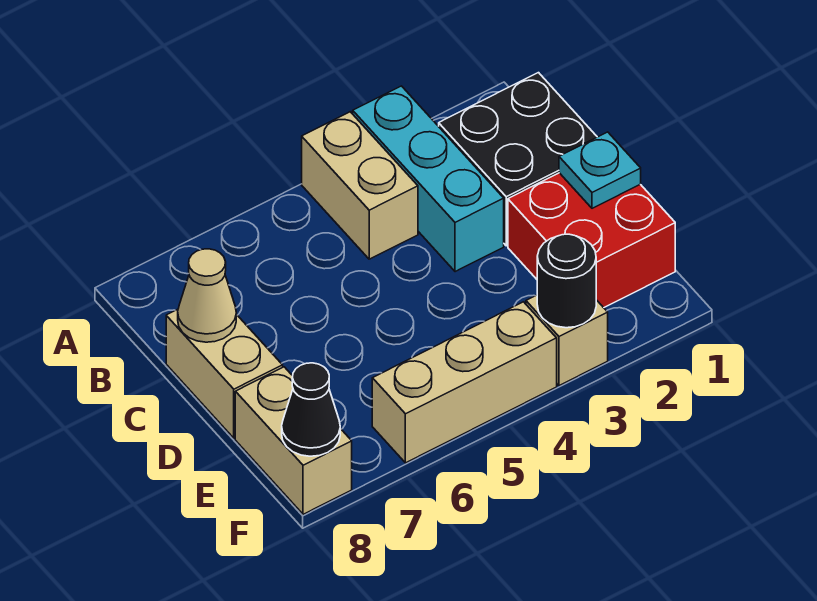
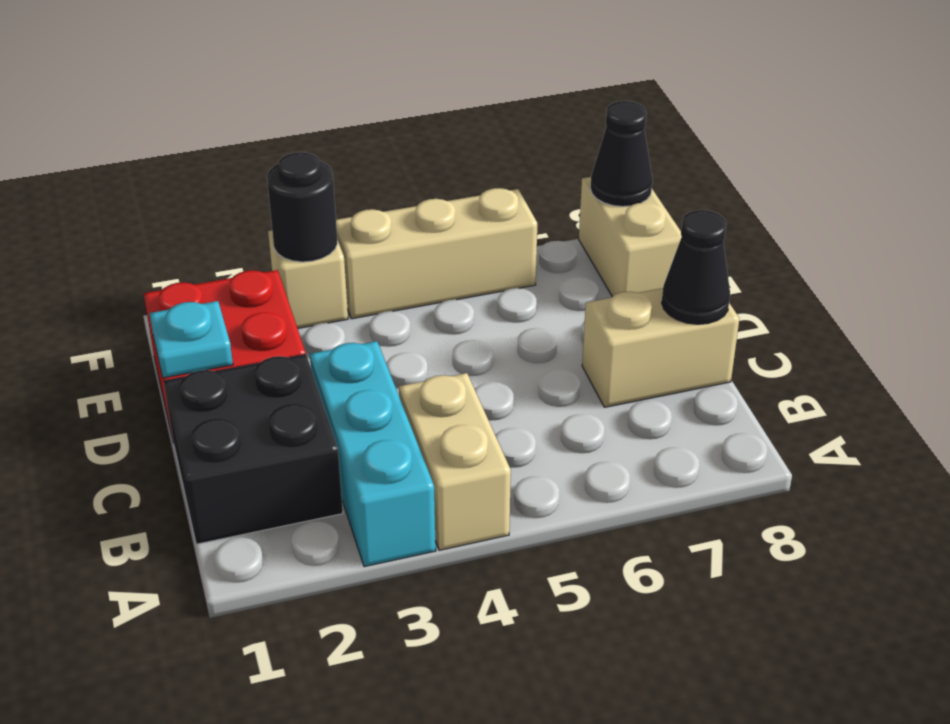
tan 1x2 brick [166,309,283,438] -> tan 1x2 brick turned to [582,288,740,407]
tan 1x1 cone [178,249,236,342] -> black 1x1 cone [662,210,730,324]

